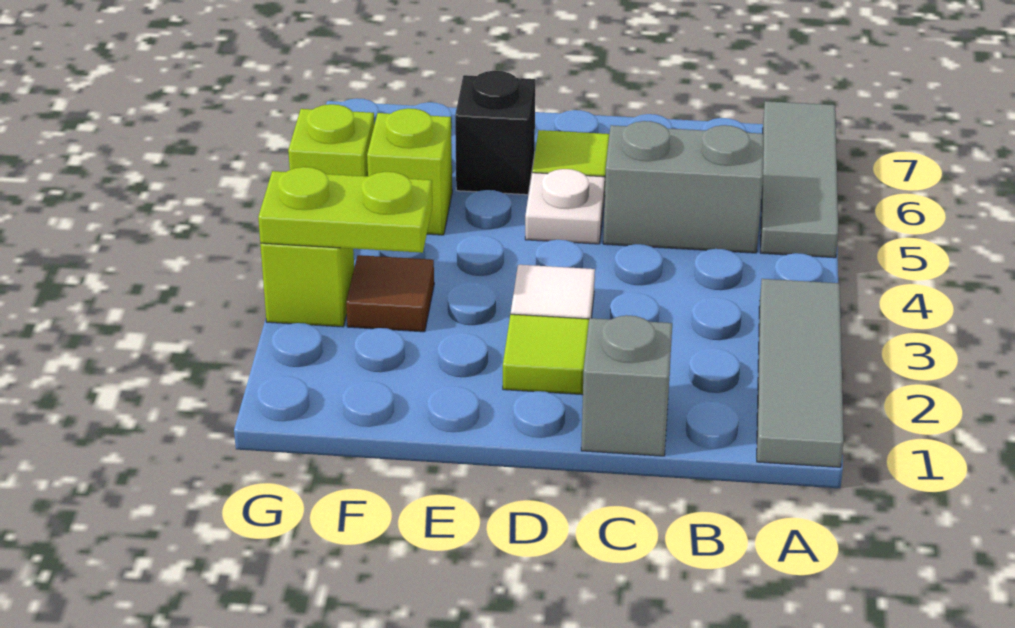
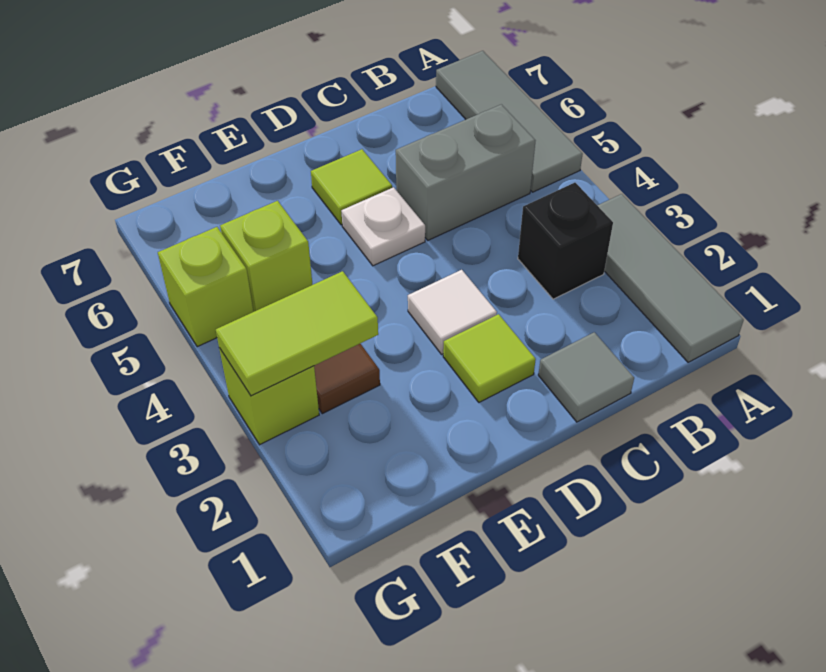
grey 1x1 brick [581,315,672,456] -> grey 1x1 tile [538,332,634,422]
black 1x1 brick [455,71,535,195] -> black 1x1 brick moved to [518,183,613,299]
lime 1x2 plate [258,167,432,253] -> lime 1x2 tile [216,271,378,396]

